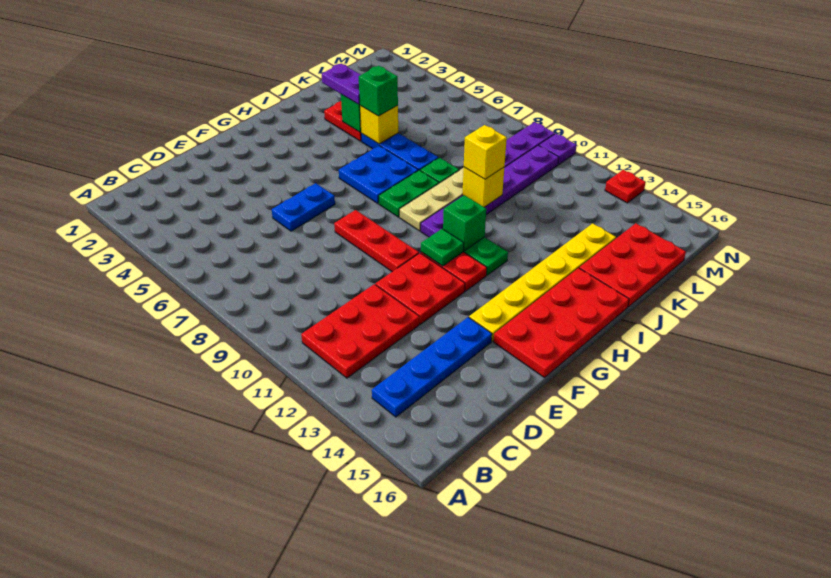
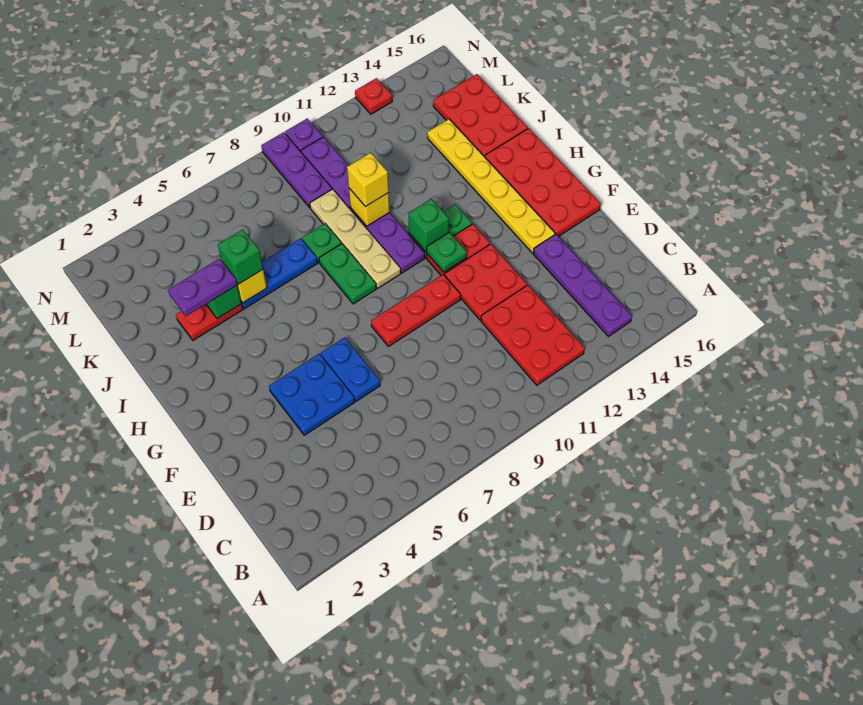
blue 1x4 plate [372,317,492,417] -> purple 1x4 plate [533,234,632,336]
blue 2x2 plate [339,146,418,203] -> blue 2x2 plate moved to [269,354,355,435]

